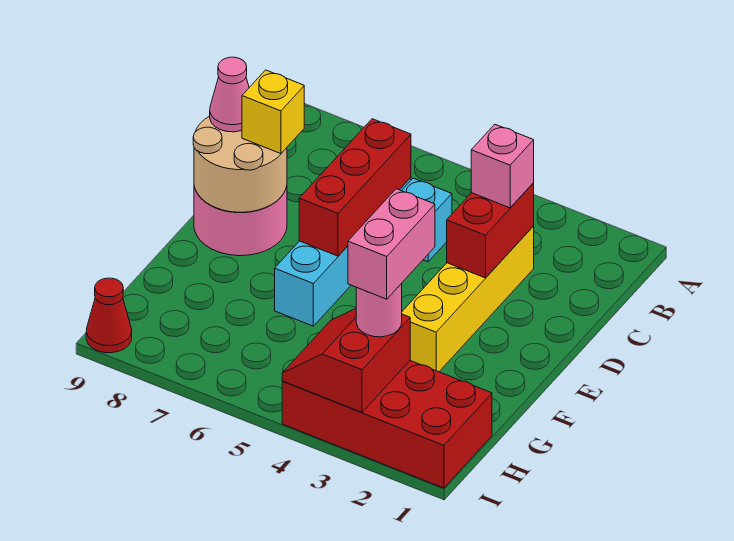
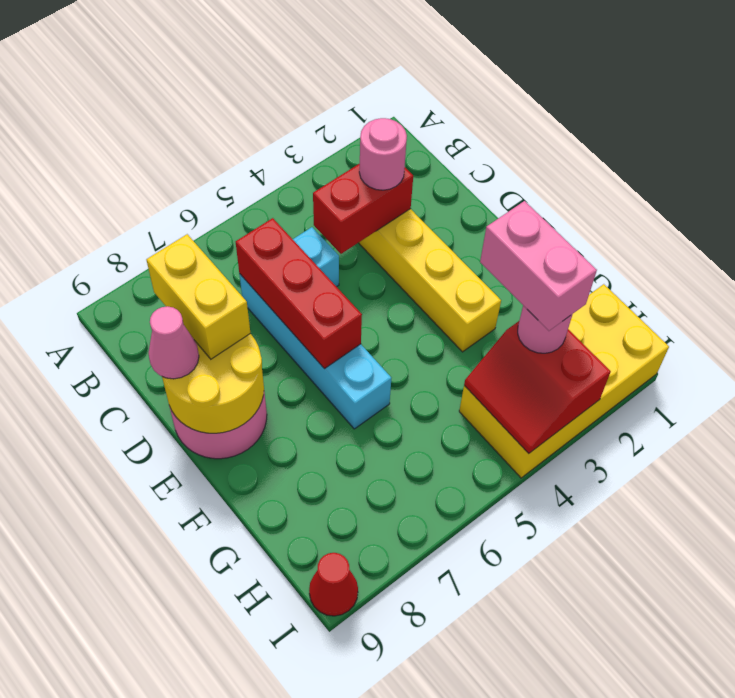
red 1x2 brick [447,183,534,278] -> red 1x2 brick turned to [313,164,413,254]
pink 1x1 brick [471,124,534,208] -> pink 1x1 round brick [359,118,407,190]
tan 2x2 round brick [193,116,287,212] -> yellow 2x2 round brick [162,334,264,433]
yellow 1x1 brick [242,70,304,154] -> yellow 1x2 brick [146,234,250,359]
red 2x4 brick [282,361,492,488] -> yellow 2x4 brick [459,284,669,478]

